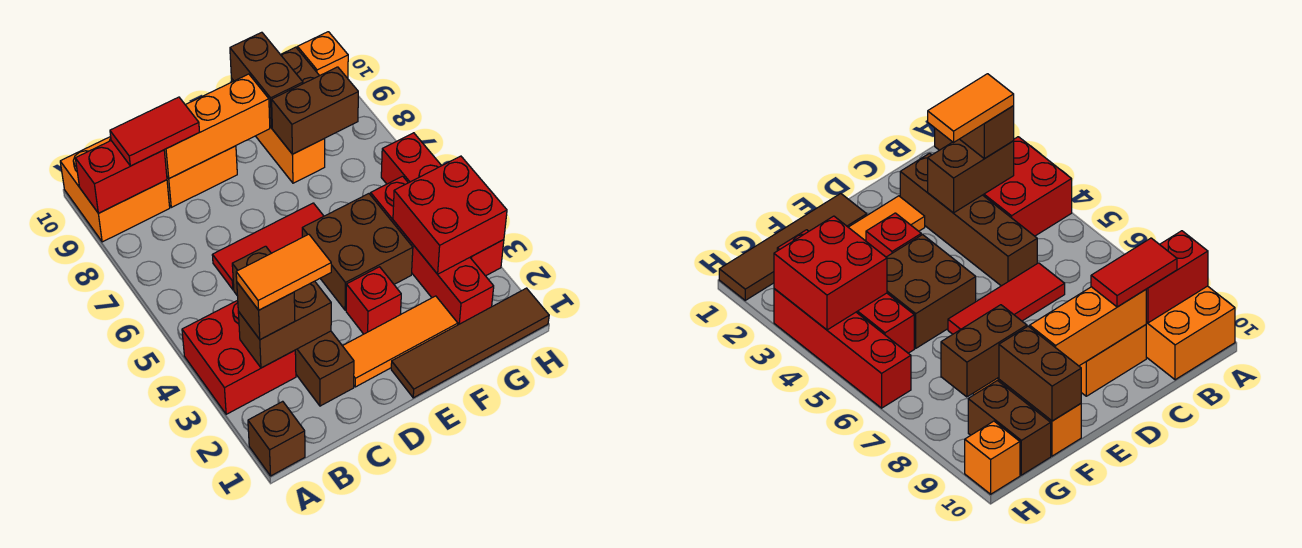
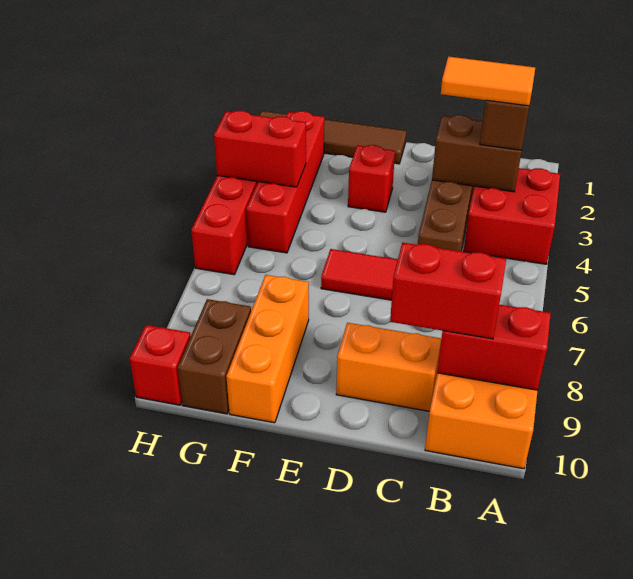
brown 1x1 brick [248,401,305,476] -> none
red 1x2 tile [110,97,199,166] -> red 1x2 brick [390,242,506,339]
orange 1x3 brick [164,74,270,178] -> none
orange 1x3 tile [343,296,458,387] -> none
brown 2x2 brick [302,194,413,310] -> none
brown 1x2 brick [272,67,358,154] -> none
brown 1x2 brick [230,32,303,128] -> none
red 2x2 brick [393,156,507,274] -> red 1x2 brick [214,111,306,187]
orange 1x1 brick [297,32,348,78] -> red 1x1 brick [129,325,191,405]

